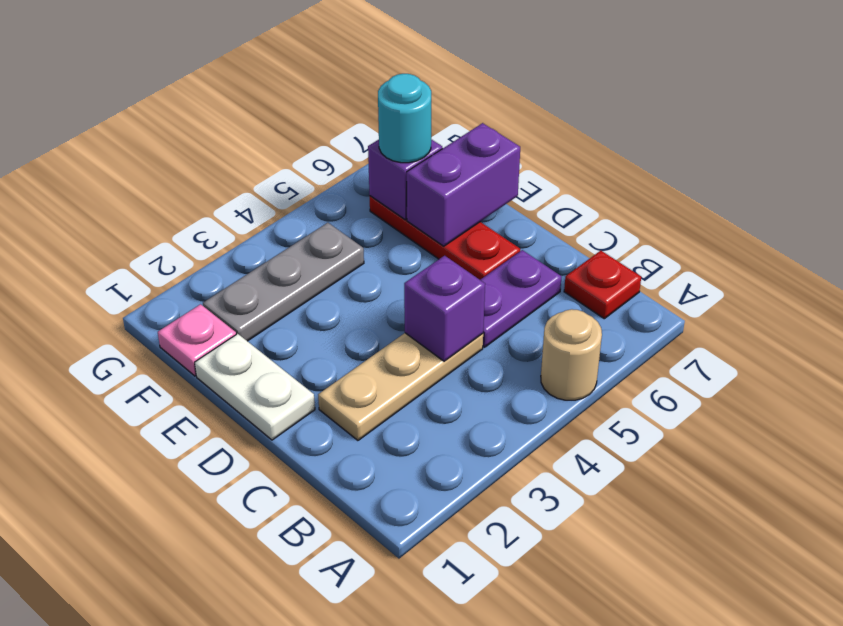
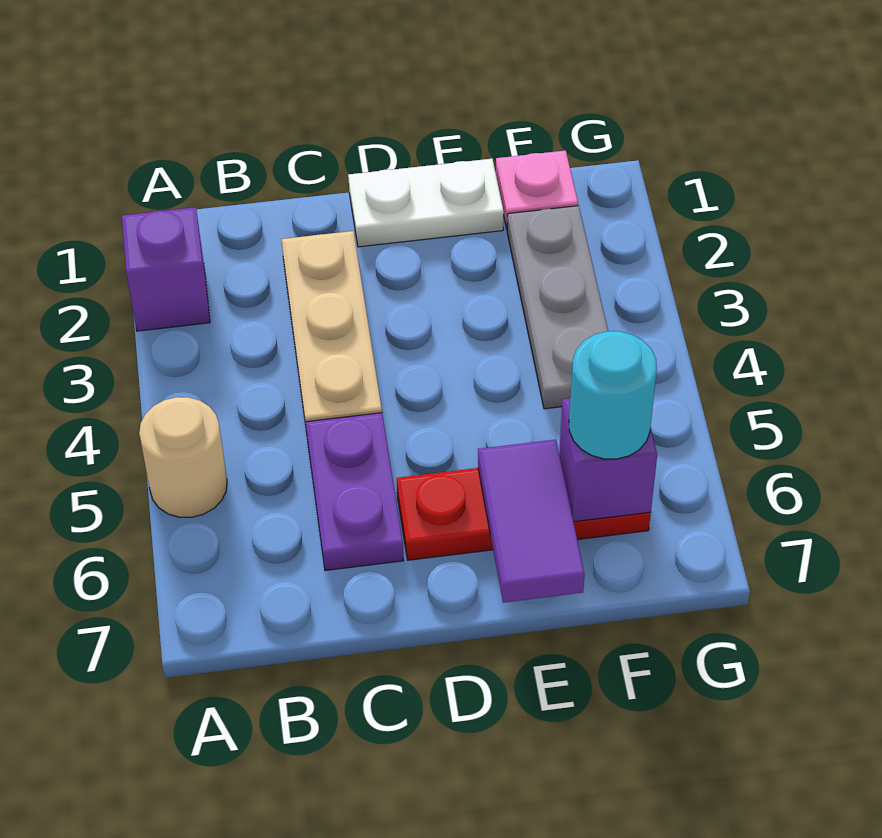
red 1x1 plate [564,251,641,319] -> none
purple 1x1 brick [404,256,485,361] -> purple 1x1 brick moved to [122,207,210,331]
purple 1x2 brick [407,123,520,246] -> purple 1x2 tile [478,440,585,603]

